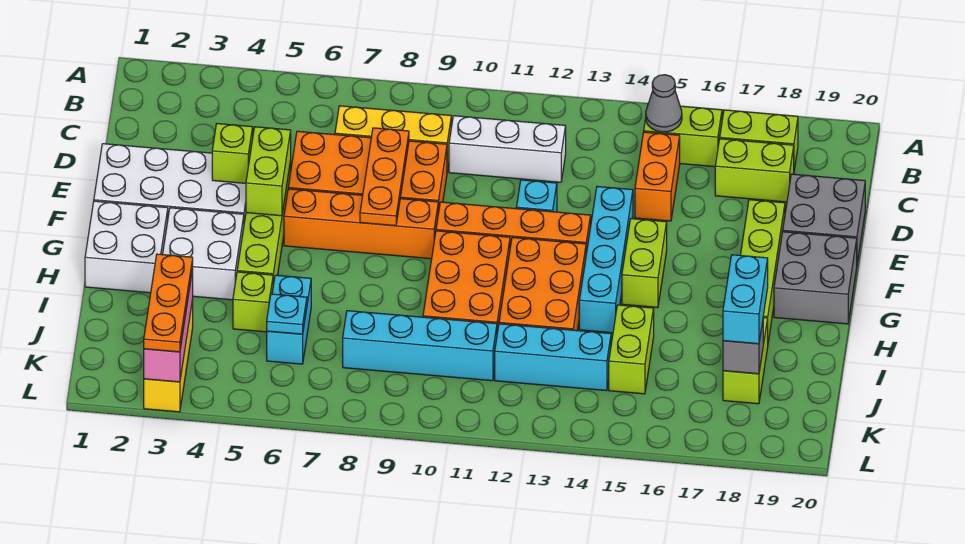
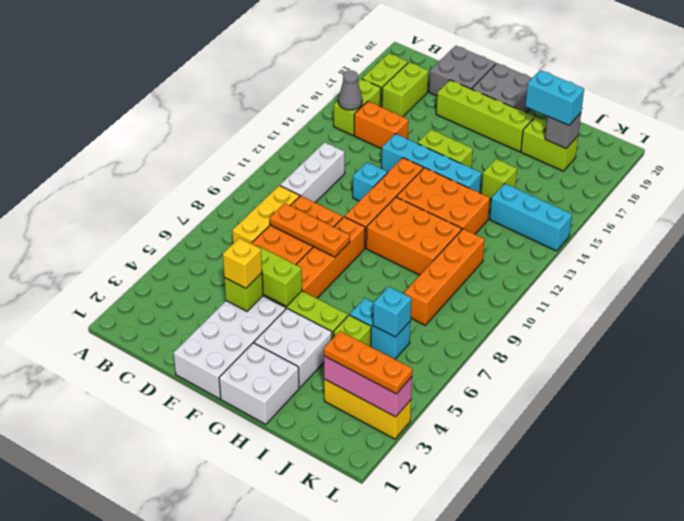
none -> yellow 1x1 brick [223,238,262,288]
lime 1x2 brick [609,305,654,394] -> lime 1x1 brick [481,159,517,199]
cyan 1x1 plate [267,294,307,334] -> cyan 1x1 brick [373,287,411,337]
cyan 1x4 brick [343,311,497,381] -> orange 1x4 brick [404,229,485,325]
cyan 1x3 brick [495,324,611,391] -> cyan 1x3 brick turned to [490,184,572,251]

